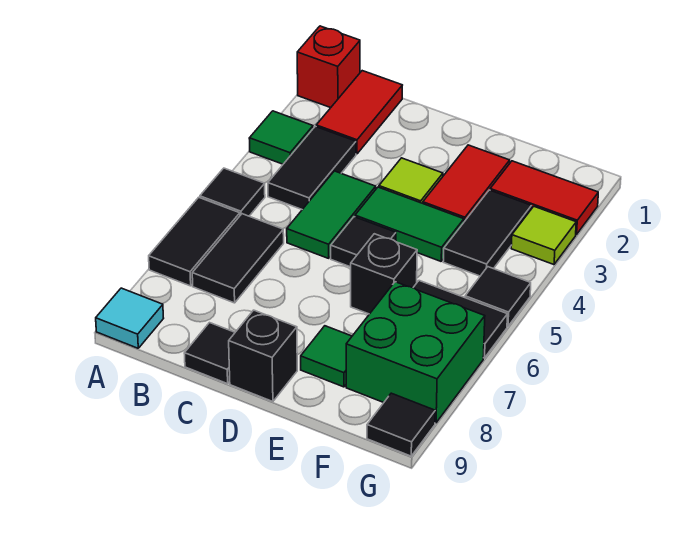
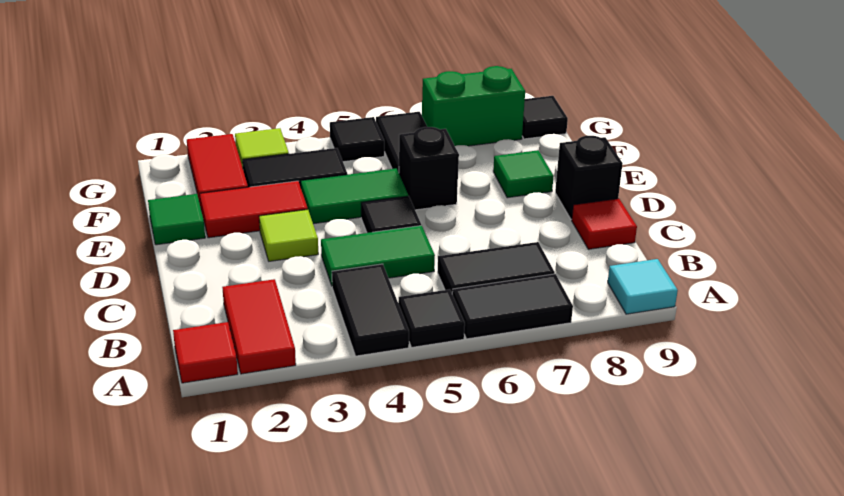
red 1x1 brick [297,26,360,108] -> red 1x1 tile [173,322,238,383]
green 1x1 tile [249,111,313,164] -> green 1x1 tile moved to [148,194,205,245]
red 1x2 tile [316,71,402,154] -> red 1x2 tile turned to [222,279,296,374]
black 1x2 tile [268,126,356,209] -> black 1x2 tile turned to [332,264,409,356]
black 1x1 tile [184,323,235,384] -> red 1x1 tile [572,199,637,249]
green 1x2 tile [355,187,464,261] -> green 1x2 tile turned to [301,169,408,224]
green 2x2 brick [346,282,485,423] -> green 1x2 brick [422,66,525,146]

